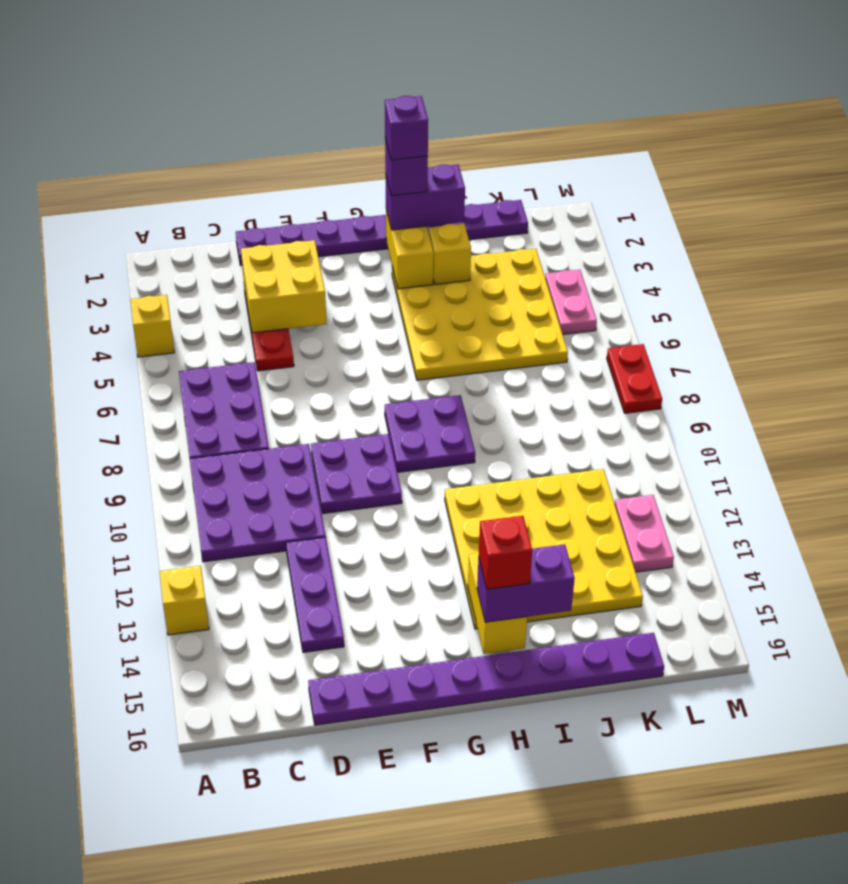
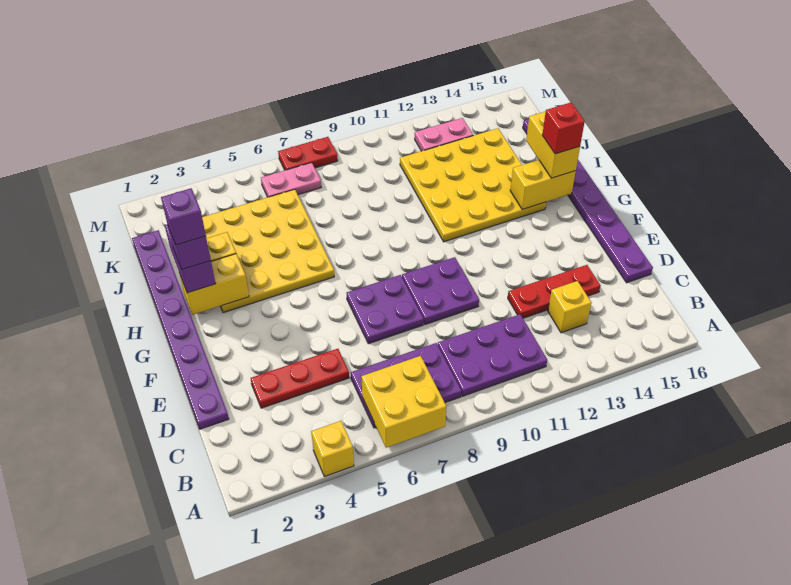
yellow 1x1 brick [160,566,209,635] -> yellow 1x1 brick moved to [548,281,591,333]
purple 3x3 plate [190,444,326,562] -> purple 2x3 plate [438,314,547,396]
yellow 2x2 brick [241,240,326,333] -> yellow 2x2 brick moved to [361,356,446,448]
purple 1x3 plate [286,537,344,653] -> red 1x3 plate [508,265,601,318]
purple 2x2 plate [385,395,475,472] -> purple 2x2 plate moved to [347,275,424,344]
purple 1x2 brick [477,544,575,622] -> yellow 1x2 brick [526,111,580,178]
pink 1x2 plate [545,270,597,335] -> pink 1x2 plate moved to [261,163,321,197]

